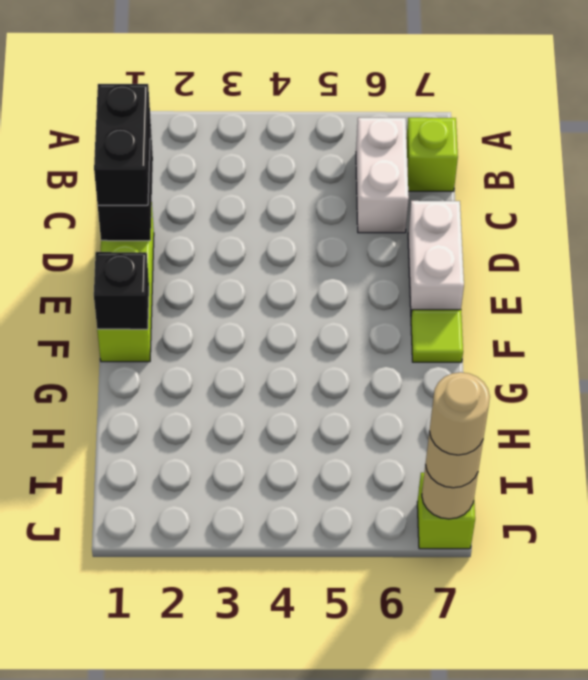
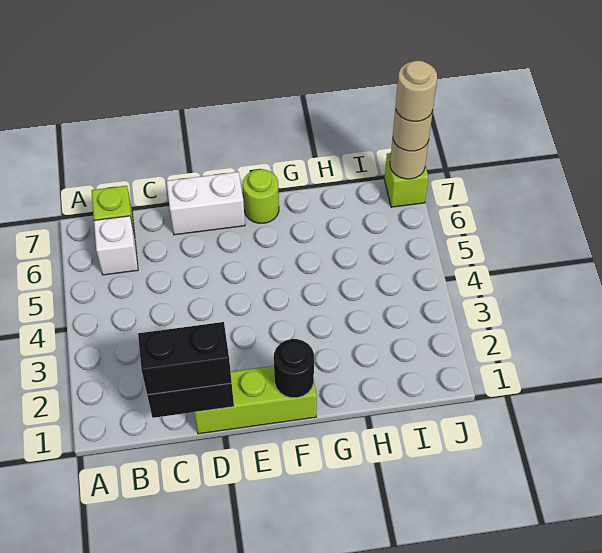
white 1x2 brick [356,118,409,233] -> white 1x1 brick [94,216,138,275]
black 1x1 brick [94,252,149,329] -> black 1x1 round brick [274,339,314,398]
lime 1x1 tile [411,310,463,362] -> lime 1x1 round brick [243,169,279,223]

